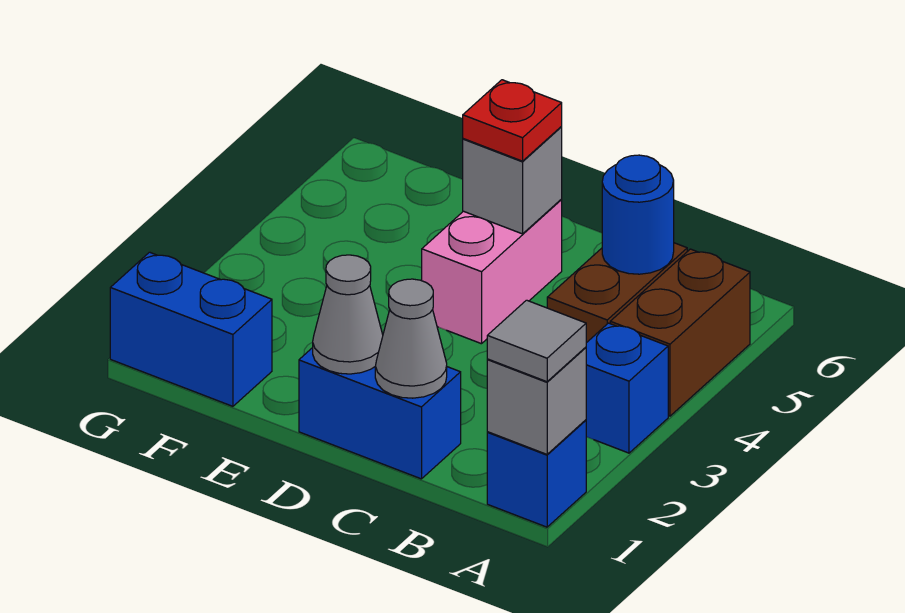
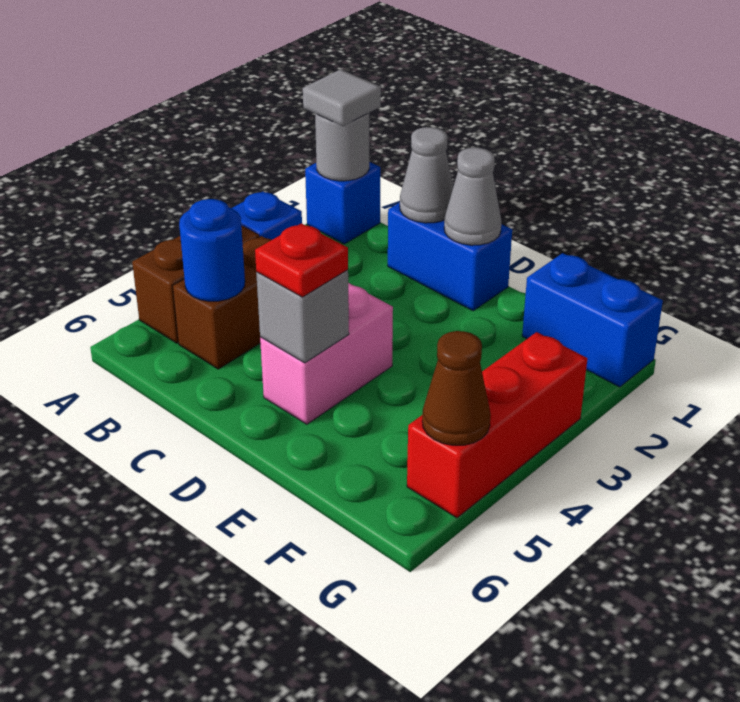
grey 1x1 brick [487,347,586,454] -> grey 1x1 round brick [315,113,369,181]
none -> red 1x3 brick [407,332,587,518]
none -> brown 1x1 cone [422,331,491,445]

